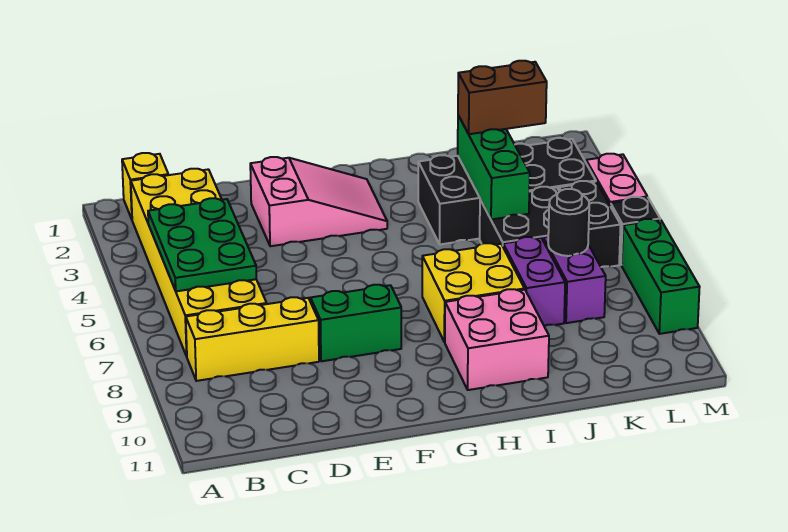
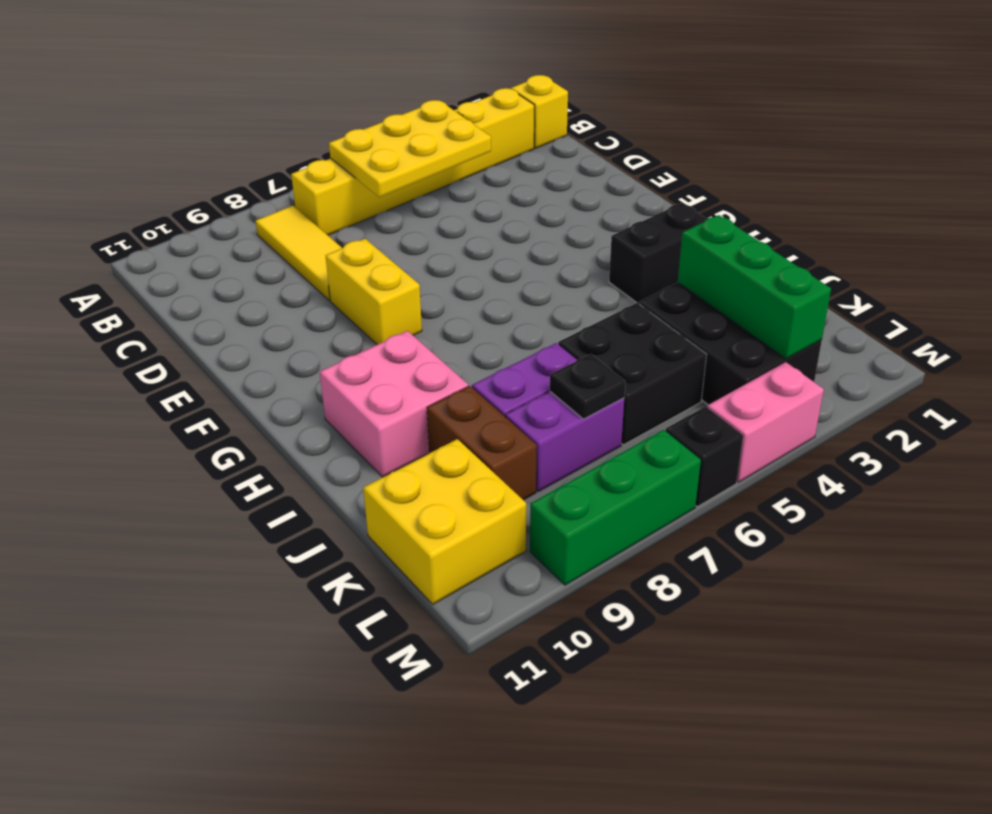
yellow 2x6 brick [131,169,267,356] -> yellow 1x6 brick [291,88,534,235]
green 2x3 plate [148,198,256,291] -> yellow 2x3 plate [329,100,491,197]
yellow 1x3 brick [186,297,319,381] -> yellow 1x3 tile [256,206,342,301]
pink 2x3 slope [250,157,387,246] -> none
green 1x2 brick [311,285,401,361] -> yellow 1x2 brick [326,239,422,345]
yellow 2x2 brick [422,243,524,342] -> yellow 2x2 brick moved to [363,439,526,604]
black 2x4 brick [418,138,596,244] -> black 2x3 brick [639,283,822,405]
green 1x3 brick [458,115,530,219] -> green 1x3 brick turned to [678,215,831,359]
brown 1x2 brick [458,61,547,134] -> brown 1x2 brick moved to [427,386,537,500]
black 1x1 round brick [548,189,589,256] -> black 1x1 plate [550,354,626,419]
black 1x2 brick [559,181,621,267] -> black 1x2 brick moved to [609,203,707,304]

